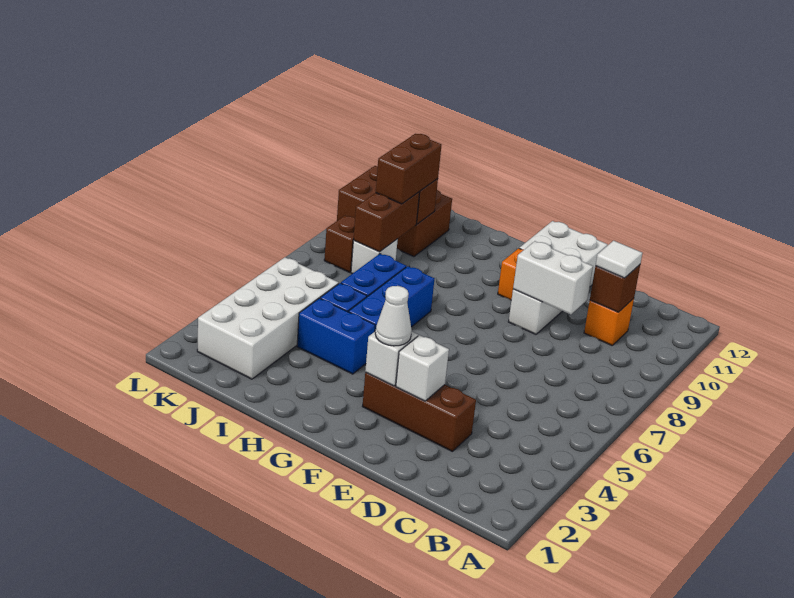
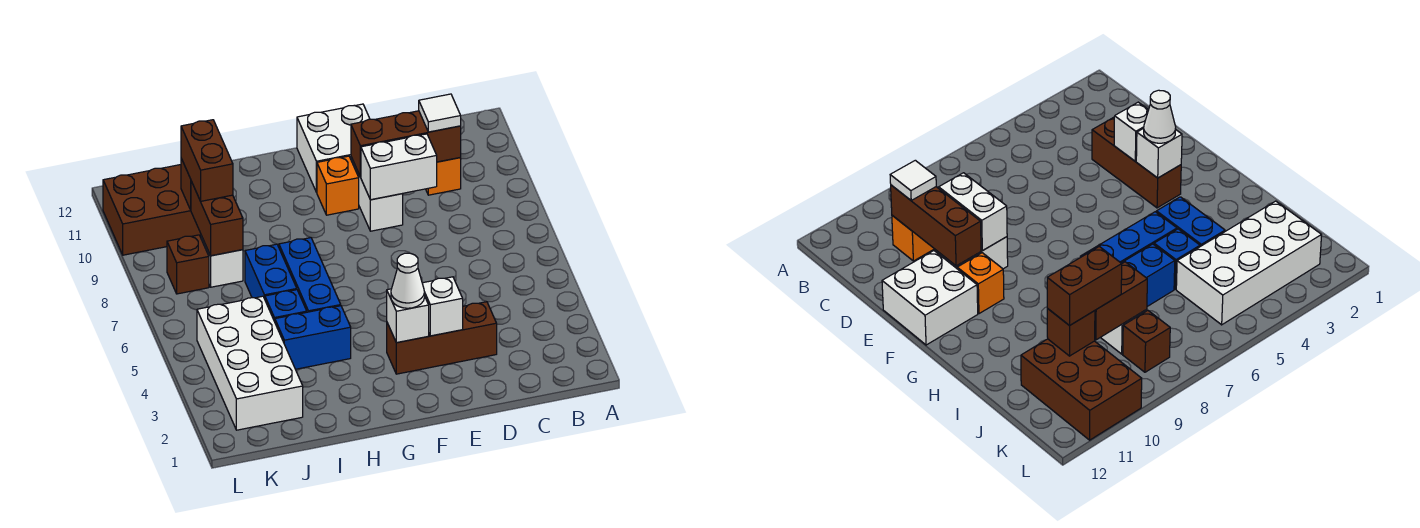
brown 1x1 brick [590,265,640,312] -> brown 1x3 brick [351,111,461,177]

